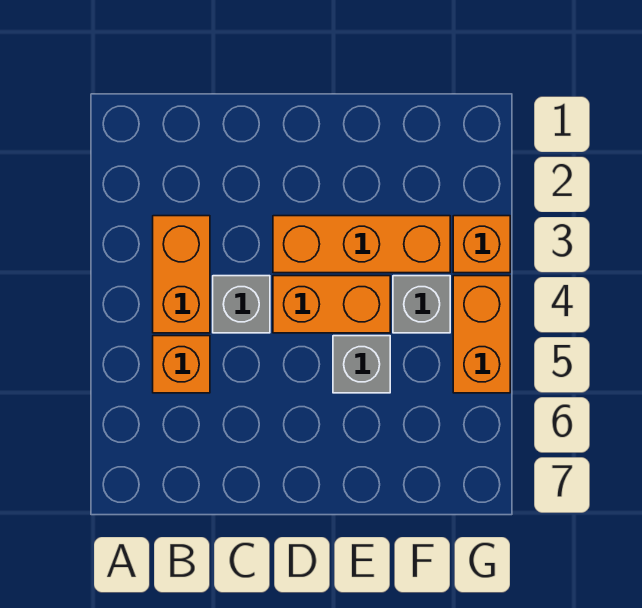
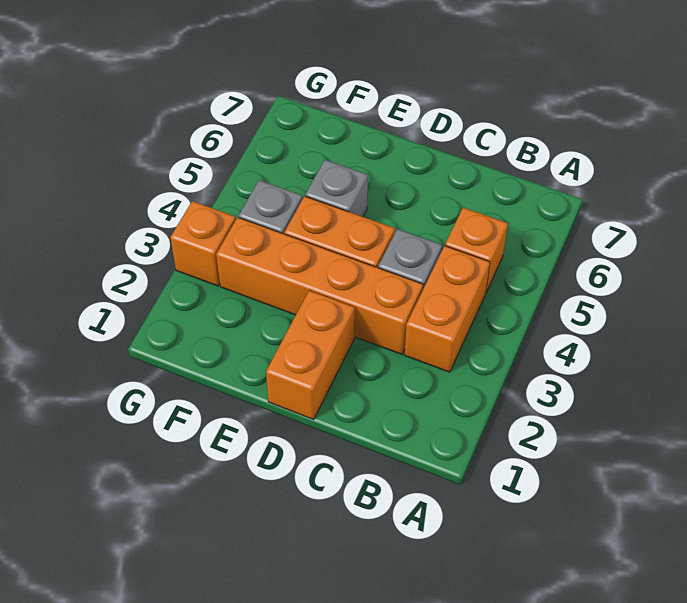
orange 1x3 brick [273,216,450,273] -> orange 1x4 brick [216,217,423,354]
orange 1x2 brick [453,276,510,393] -> orange 1x2 brick moved to [266,290,355,419]

